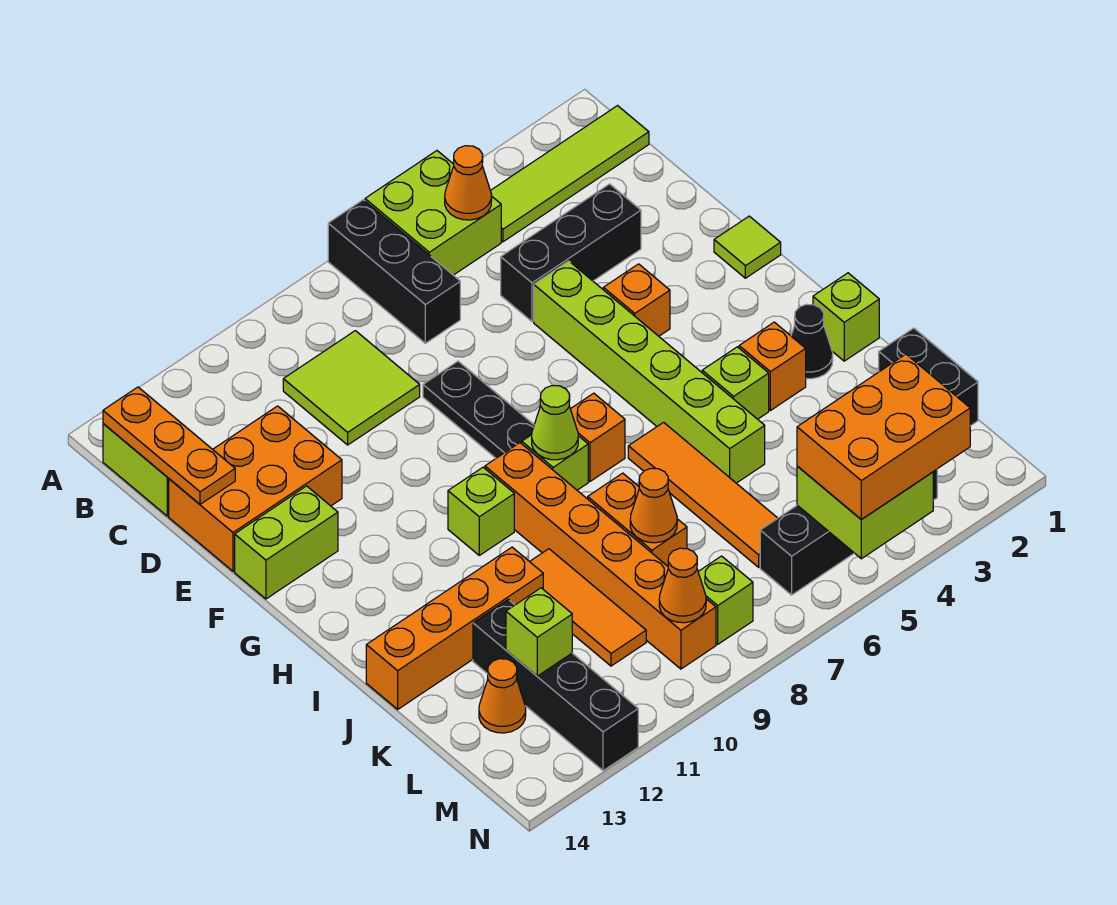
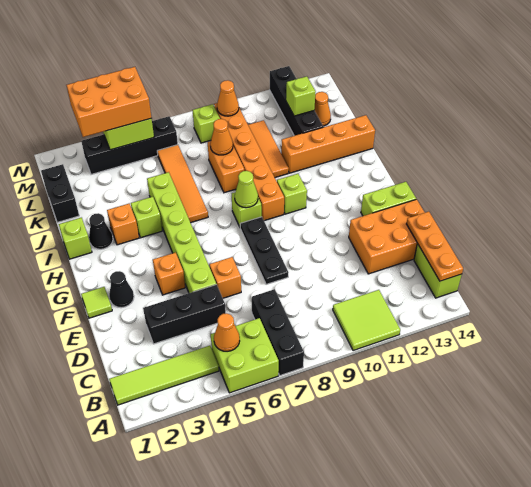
lime 2x2 tile [283,331,420,445] -> lime 2x2 tile moved to [333,290,400,351]
none -> black 1x1 cone [109,271,134,308]
orange 1x1 brick [571,393,625,481] -> orange 1x1 brick moved to [209,257,241,298]

